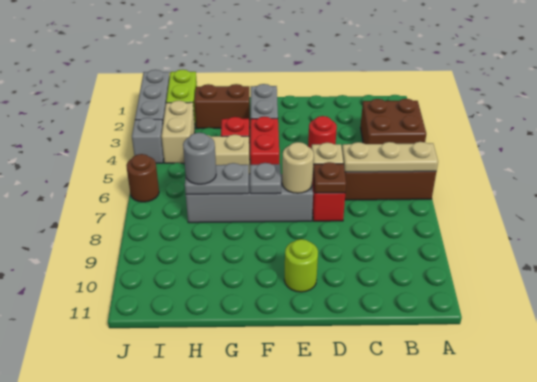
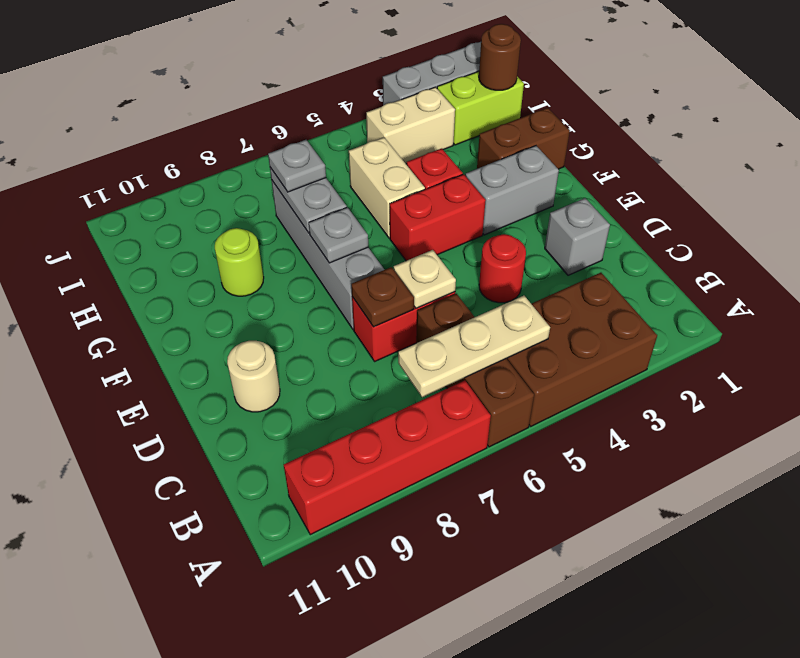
brown 2x2 brick [360,99,426,144] -> brown 2x3 brick [507,273,657,426]
tan 1x3 plate [342,142,438,172] -> tan 1x3 plate turned to [398,296,550,397]
none -> red 1x4 brick [284,380,491,535]
tan 1x1 round brick [282,142,314,193] -> tan 1x1 round brick moved to [227,341,280,412]
lime 1x1 round brick [284,239,318,292] -> lime 1x1 round brick moved to [215,228,264,296]
brown 1x2 brick [194,84,250,129] -> brown 1x2 brick turned to [477,108,570,169]
grey 1x1 round brick [183,133,216,184] -> grey 1x1 plate [268,140,326,192]
grey 1x1 brick [132,118,164,163] -> grey 1x1 brick moved to [545,198,610,275]
brown 1x1 round brick [126,154,159,202] -> brown 1x1 round brick moved to [479,24,521,90]

